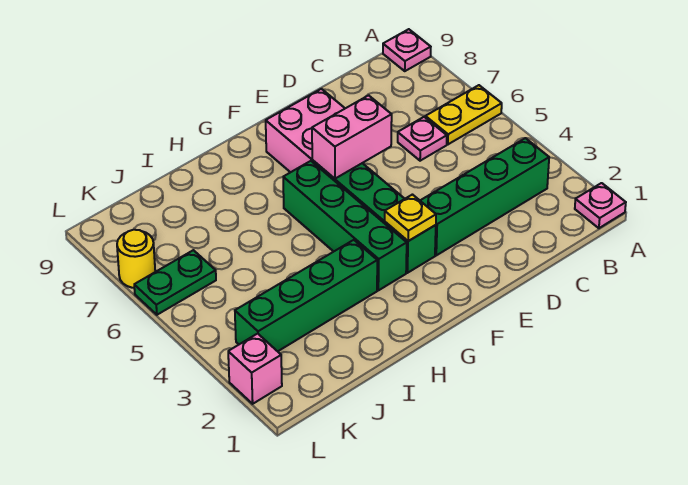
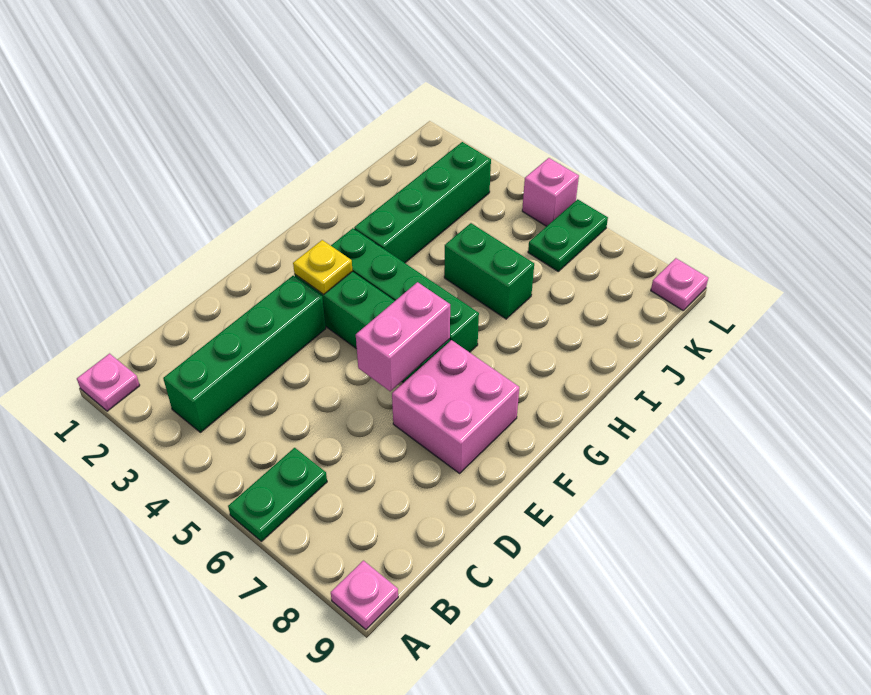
yellow 1x2 plate [425,85,502,144] -> green 1x2 plate [228,448,327,541]
pink 1x1 plate [398,117,447,161] -> pink 1x1 plate moved to [651,258,708,310]
none -> green 1x2 brick [444,223,534,319]
pink 1x1 brick [228,334,282,404] -> pink 1x1 brick moved to [522,158,579,226]
yellow 1x1 round brick [117,230,155,288] -> none

